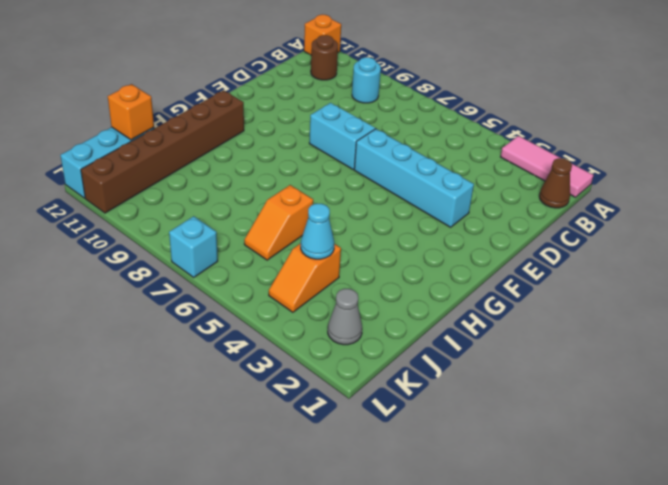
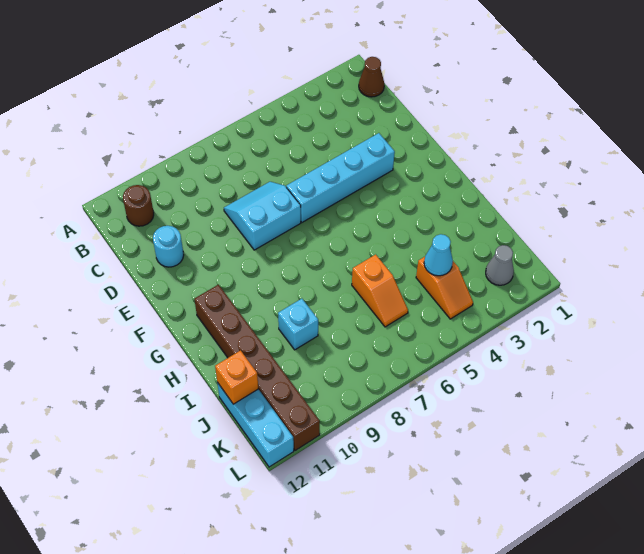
pink 1x3 tile [501,136,594,197] -> none
orange 1x1 brick [304,15,341,55] -> none
cyan 1x1 round brick [352,57,381,103] -> cyan 1x1 round brick moved to [153,226,184,267]
cyan 1x1 brick [169,216,218,277] -> cyan 1x1 brick moved to [278,299,318,350]

